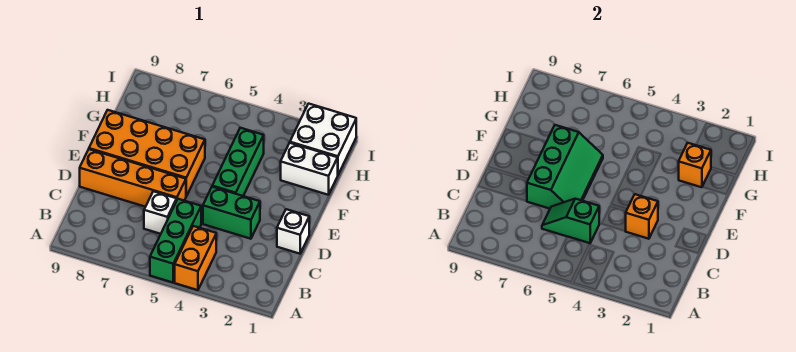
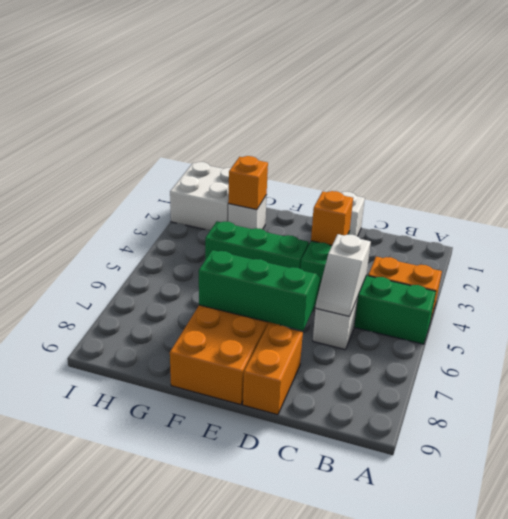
green 1x2 slope [542,199,599,243] -> white 1x2 slope [316,234,371,317]
orange 1x4 brick [80,149,186,207] -> orange 1x2 brick [243,324,303,415]
white 1x2 brick [281,143,338,195] -> white 1x1 brick [228,195,267,229]

